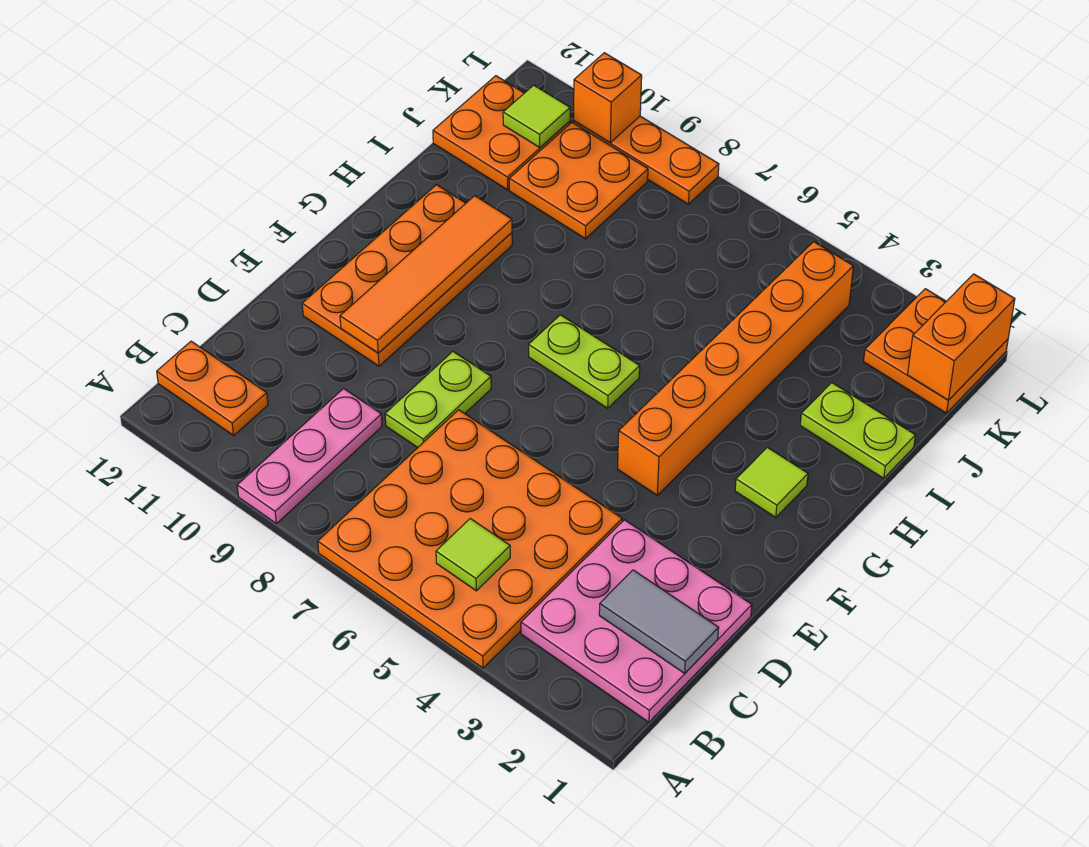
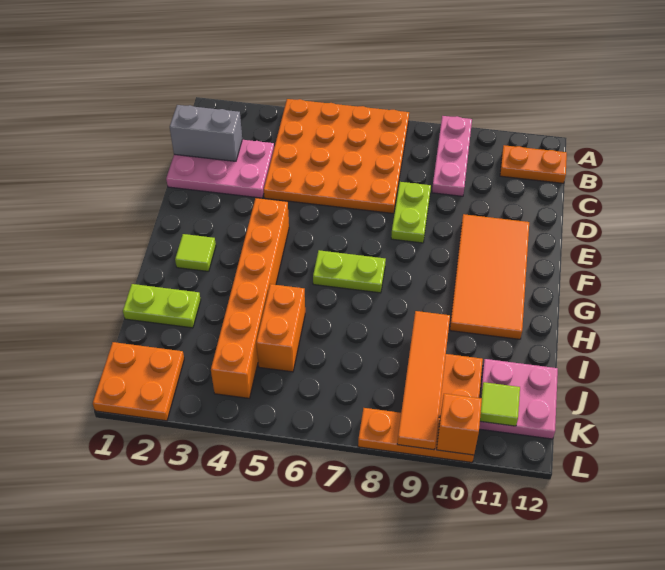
pink 3x3 plate [521,520,752,722] -> pink 2x3 plate [166,140,274,198]
lime 1x1 tile [436,519,510,591] -> none
grey 1x2 tile [599,570,719,673] -> grey 1x2 brick [170,105,242,161]
orange 2x4 plate [302,185,512,366] -> orange 2x4 tile [450,214,529,339]
orange 1x4 tile [340,196,512,353] -> orange 1x4 tile moved to [397,311,450,450]
orange 2x2 plate [433,76,570,190] -> pink 2x2 plate [479,359,558,439]
orange 1x2 brick [908,274,1015,400] -> orange 1x2 brick moved to [256,284,305,372]

